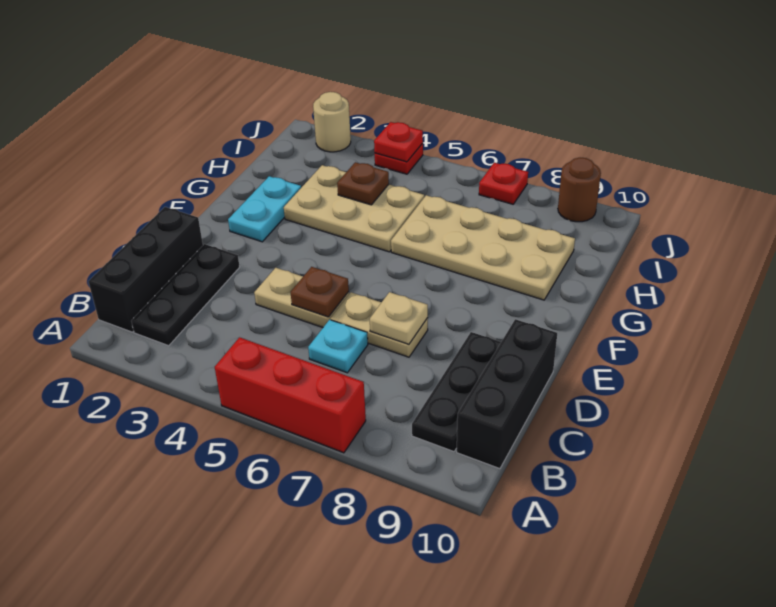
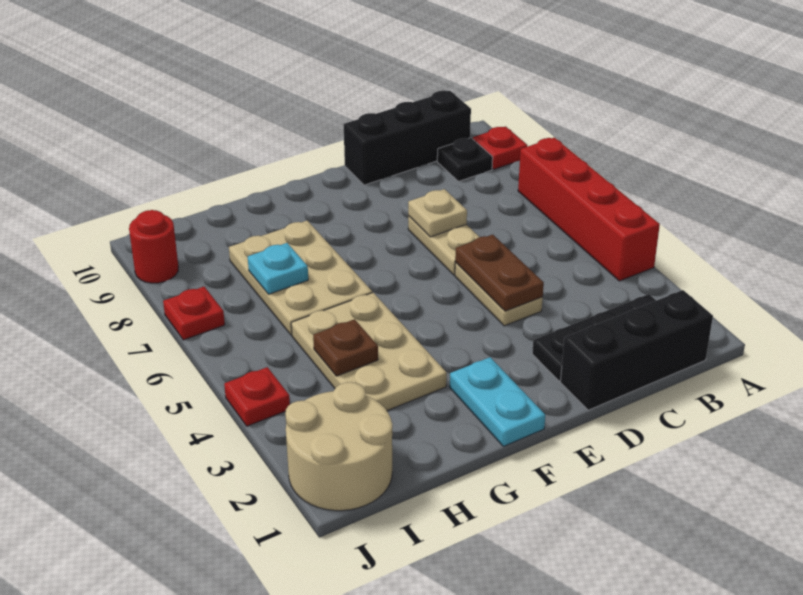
red 1x3 brick [215,337,366,453] -> red 1x4 brick [518,138,660,281]
black 1x3 plate [412,332,501,452] -> black 1x1 plate [437,138,493,181]
cyan 1x1 plate [308,320,368,373] -> cyan 1x1 plate moved to [248,243,308,294]
brown 1x1 plate [290,267,349,317] -> brown 1x2 plate [455,235,544,311]
cyan 1x2 plate [228,176,301,242] -> cyan 1x2 plate turned to [450,357,545,446]
tan 2x4 plate [391,195,575,300] -> tan 2x3 plate [229,221,372,335]
tan 1x1 round brick [313,92,351,152] -> tan 2x2 round brick [285,382,392,511]
red 1x1 plate [374,122,423,162] -> red 1x1 plate moved to [473,127,527,169]
brown 1x1 round brick [558,158,601,222] -> red 1x1 round brick [129,210,178,283]

